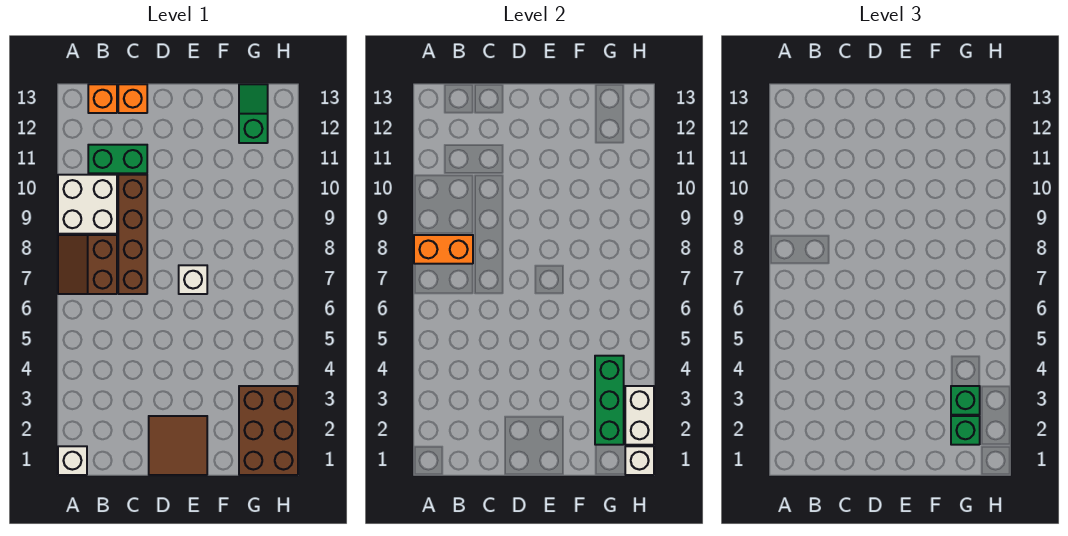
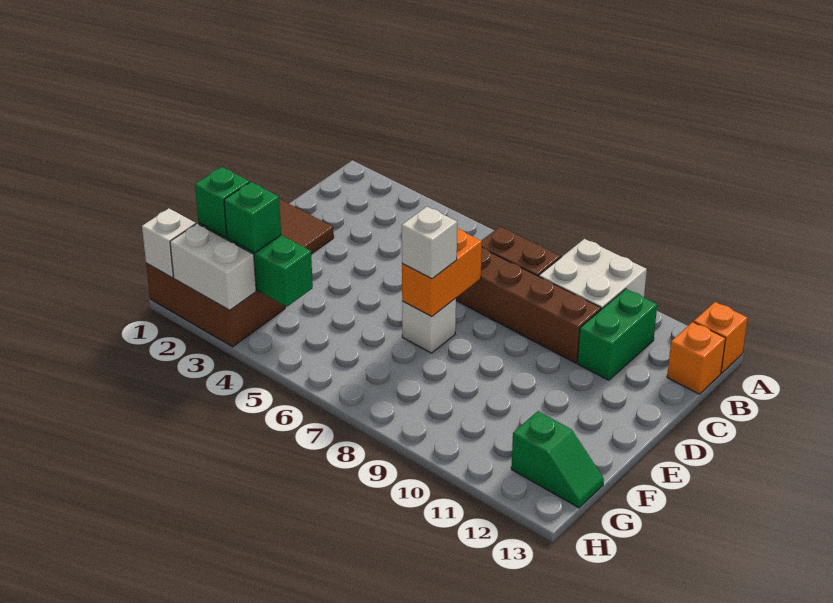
white 1x1 brick [58,446,87,475] -> white 1x1 brick moved to [402,207,457,279]
orange 1x2 brick [414,235,473,264] -> orange 1x2 brick moved to [402,229,482,317]
orange 1x1 brick [118,84,147,113] -> orange 1x1 brick moved to [694,302,748,373]

